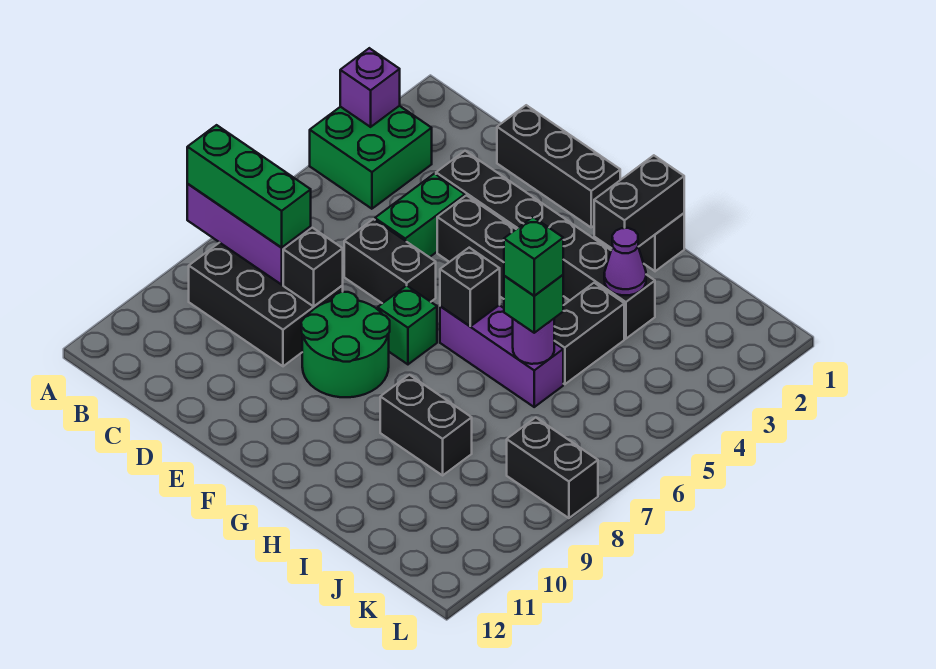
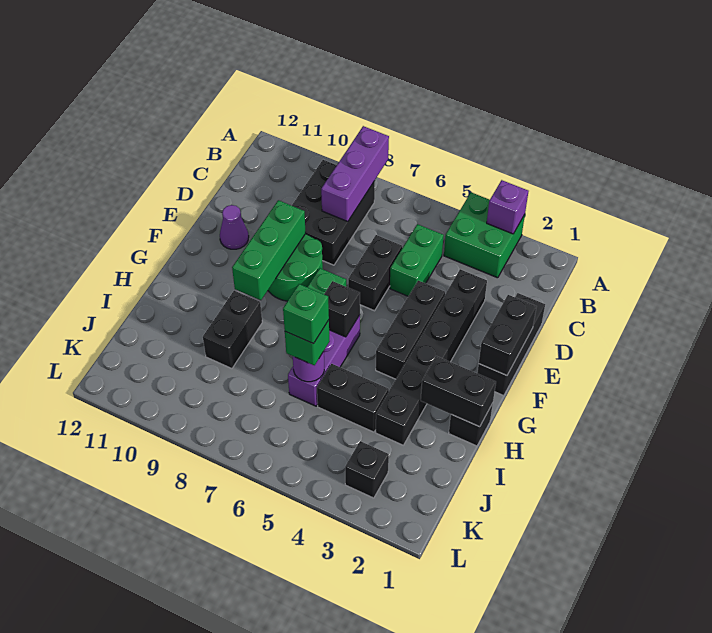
green 1x3 brick [187,125,311,248] -> green 1x3 brick moved to [232,200,306,300]
green 1x2 brick [375,174,465,257] -> green 1x2 brick turned to [390,224,444,296]
black 1x1 brick [283,228,343,306] -> black 1x1 brick moved to [345,441,389,498]
purple 1x1 cone [604,228,646,295] -> purple 1x1 cone moved to [220,205,249,249]
black 1x2 brick [507,418,598,518] -> black 1x2 brick moved to [479,295,537,375]

